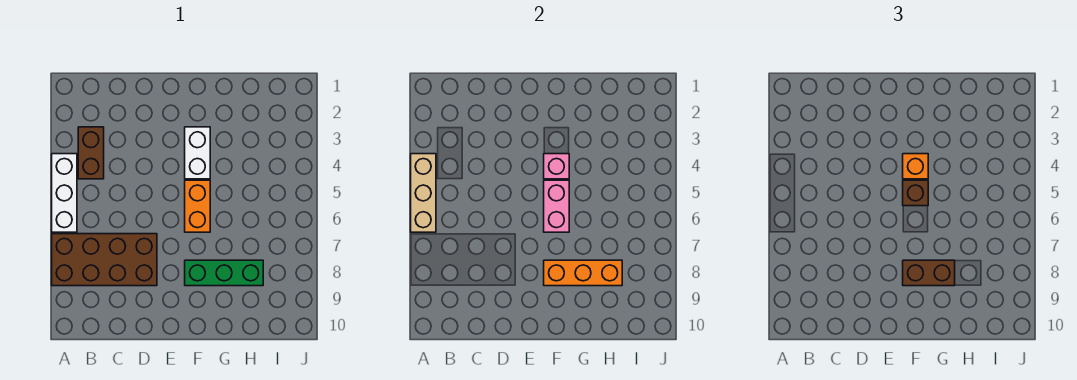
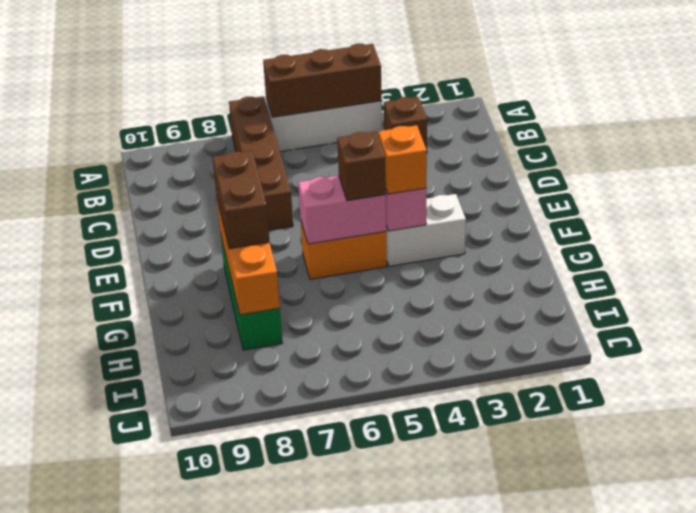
tan 1x3 brick [411,154,436,232] -> brown 1x3 brick [263,44,382,117]
brown 2x4 brick [52,234,157,286] -> brown 1x4 brick [229,96,293,230]
brown 1x2 brick [78,127,104,179] -> brown 1x1 brick [384,97,427,150]

